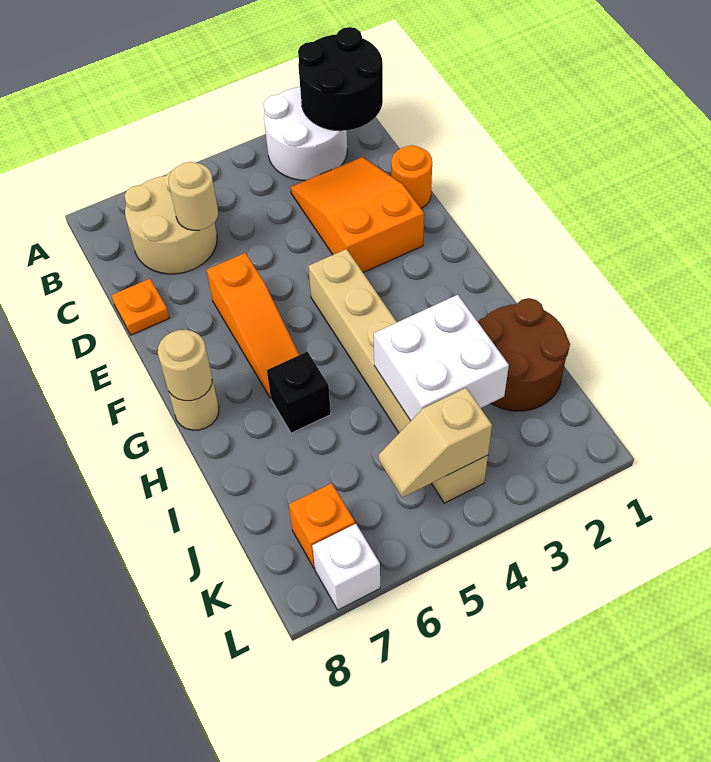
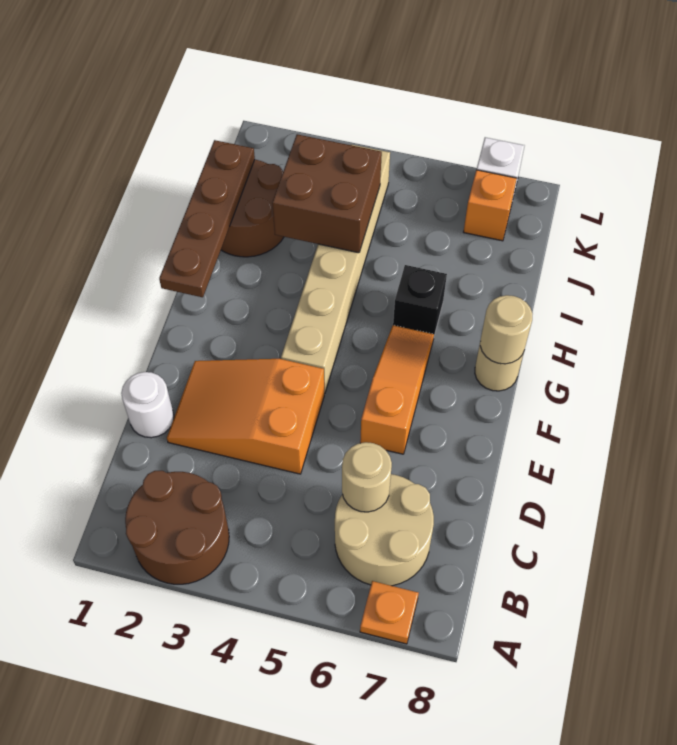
black 2x2 round brick [298,27,383,131] -> none
white 2x2 round brick [264,87,347,180] -> brown 2x2 round brick [125,471,229,584]
orange 2x3 slope [290,157,424,272] -> orange 2x3 slope turned to [167,359,324,474]
orange 1x1 round brick [391,145,432,208] -> white 1x1 round brick [121,372,174,438]
orange 1x1 plate [111,279,169,335] -> orange 1x1 plate moved to [360,581,419,644]
none -> brown 1x4 plate [159,140,255,297]
white 2x2 brick [374,295,509,421] -> brown 2x2 brick [272,134,382,253]
tan 1x2 slope [379,388,492,497] -> none

